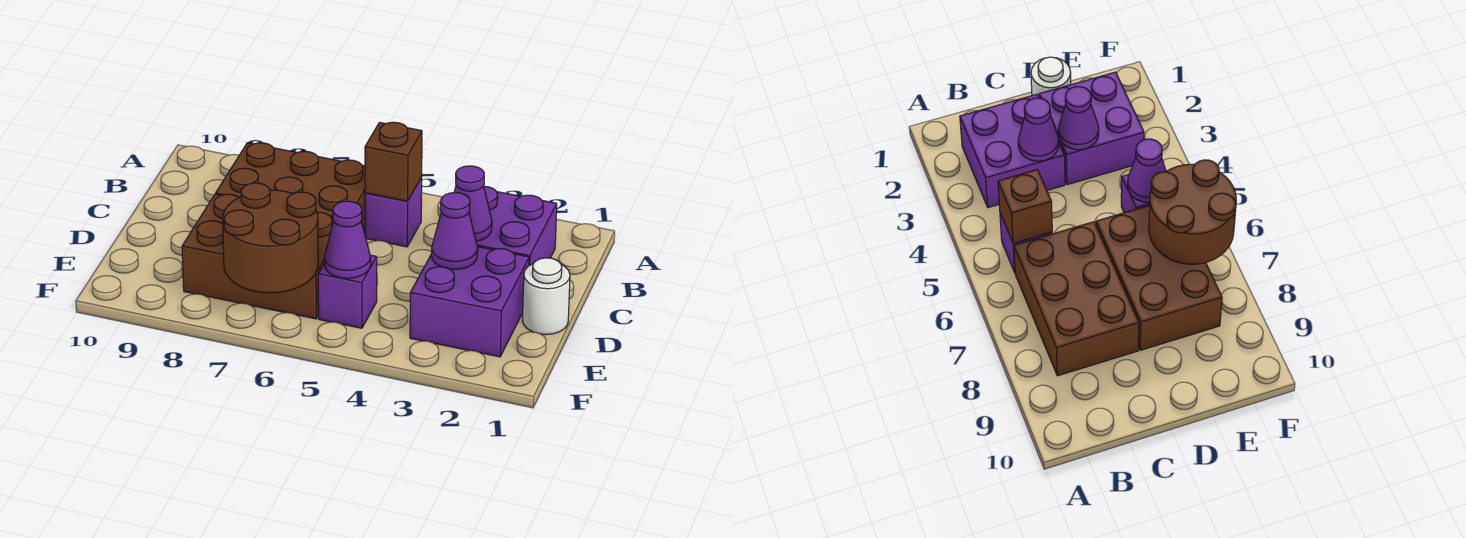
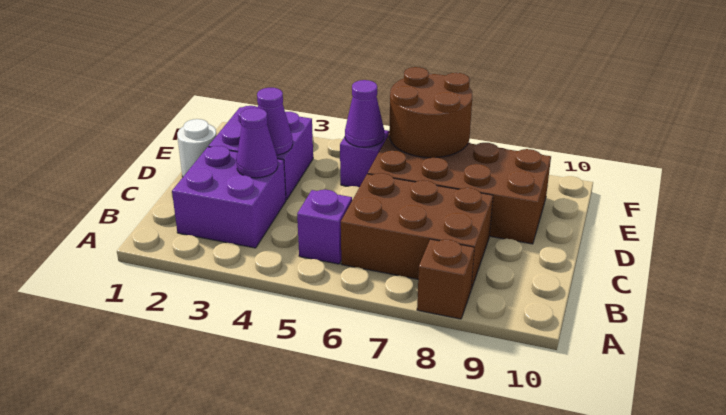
brown 1x1 brick [365,122,422,201] -> brown 1x1 brick moved to [417,239,474,319]
brown 2x3 brick [182,194,333,319] -> brown 2x4 brick [368,135,551,244]

